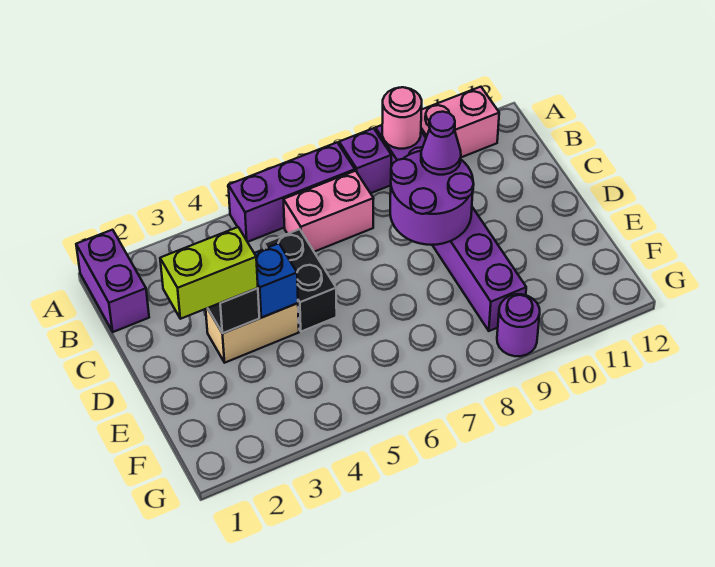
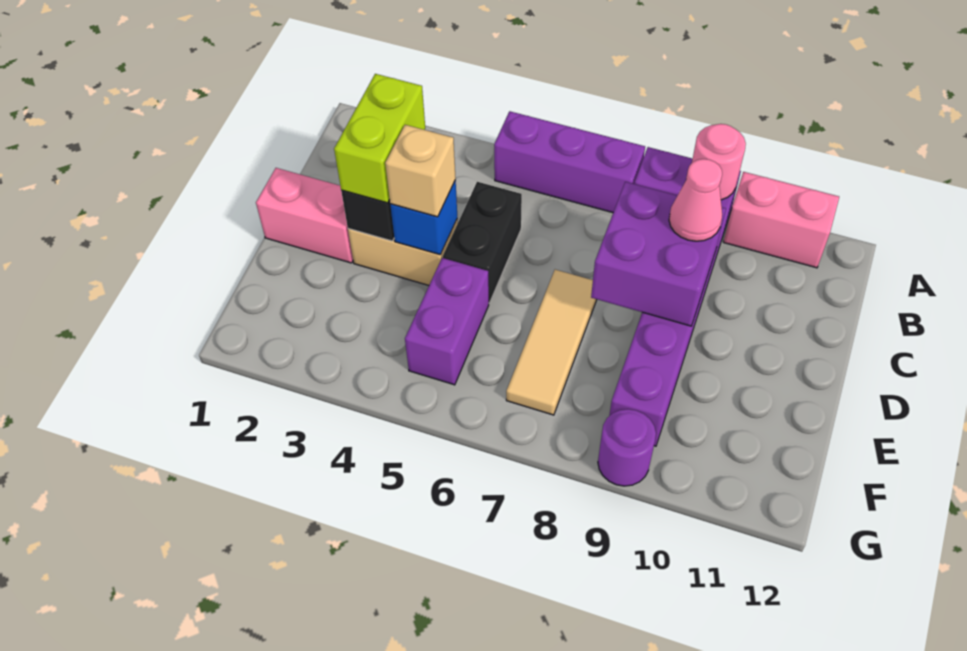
purple 1x2 brick [76,230,149,332] -> purple 1x2 brick moved to [405,258,489,385]
pink 1x2 brick [283,171,374,252] -> pink 1x2 brick moved to [256,168,353,263]
purple 2x2 round brick [390,151,474,245] -> purple 2x2 brick [591,182,726,326]
purple 1x1 cone [421,112,461,175] -> pink 1x1 cone [669,159,722,241]
lime 1x2 brick [160,227,258,319] -> lime 1x2 brick turned to [334,74,425,203]
none -> tan 1x1 brick [385,125,456,217]
none -> tan 1x3 tile [506,270,597,415]

